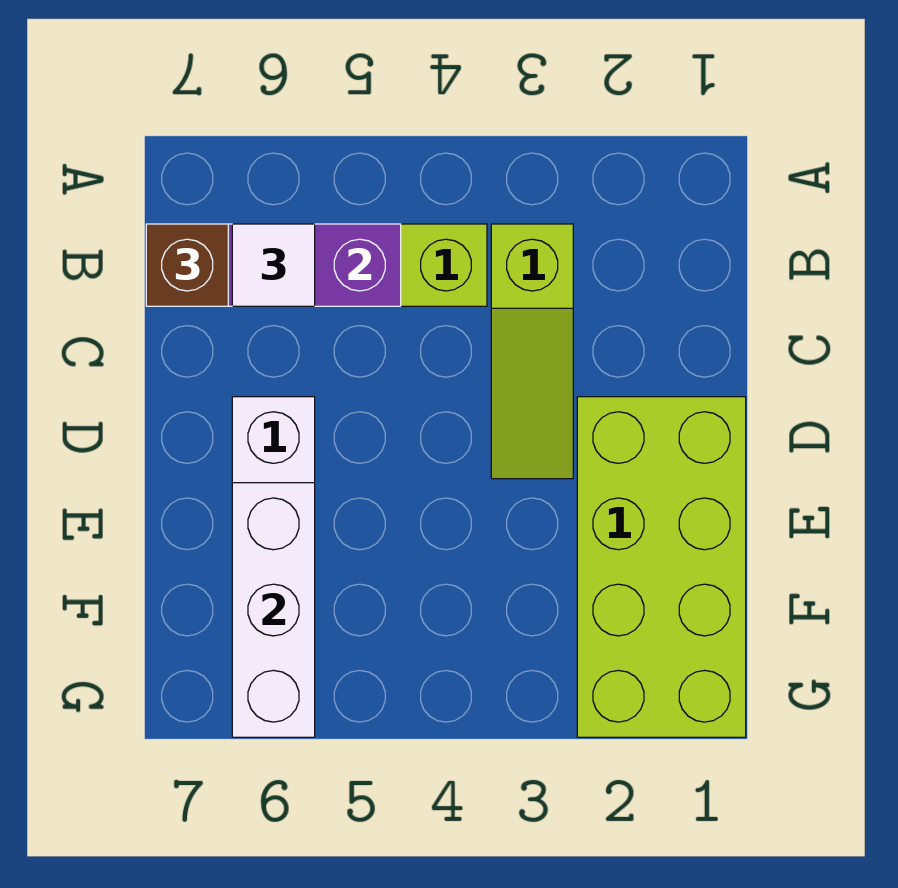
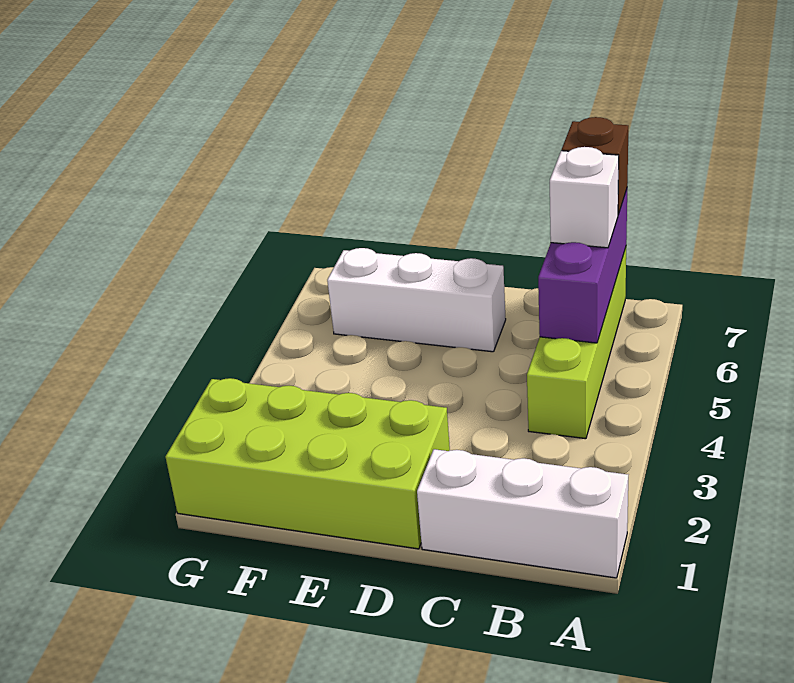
lime 1x3 slope [491,224,573,479] -> none
white 1x1 tile [232,224,315,306] -> white 1x1 brick [550,147,619,248]
white 1x3 brick [232,483,315,737] -> white 1x3 brick moved to [417,449,628,578]

